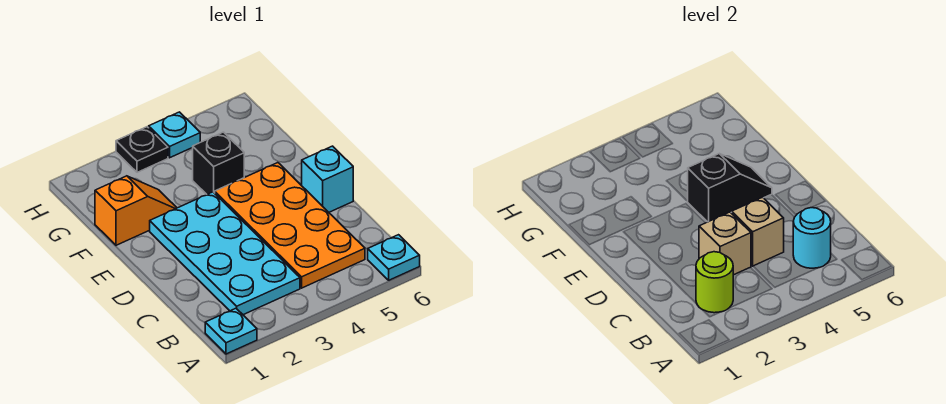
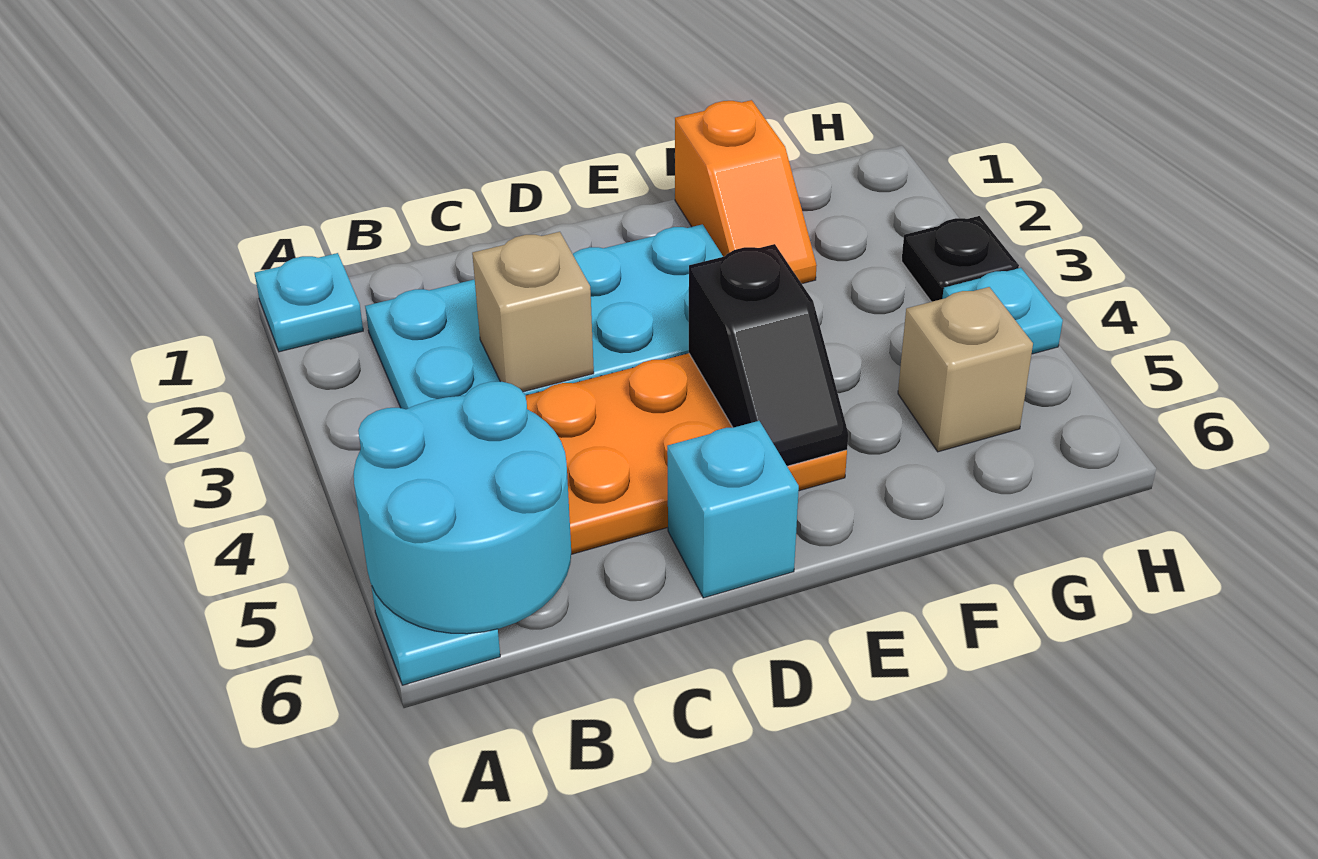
lime 1x1 round brick [696,252,733,313] -> none
cyan 1x1 round brick [793,208,831,268] -> cyan 2x2 round brick [354,382,571,634]
tan 1x1 brick [732,197,784,266] -> tan 1x1 brick moved to [898,287,1033,452]
black 1x1 brick [193,132,244,194] -> none

